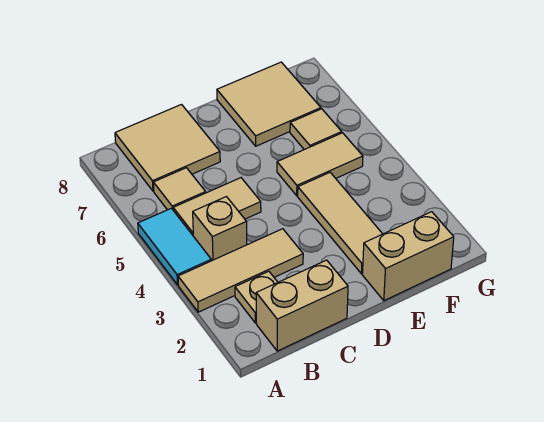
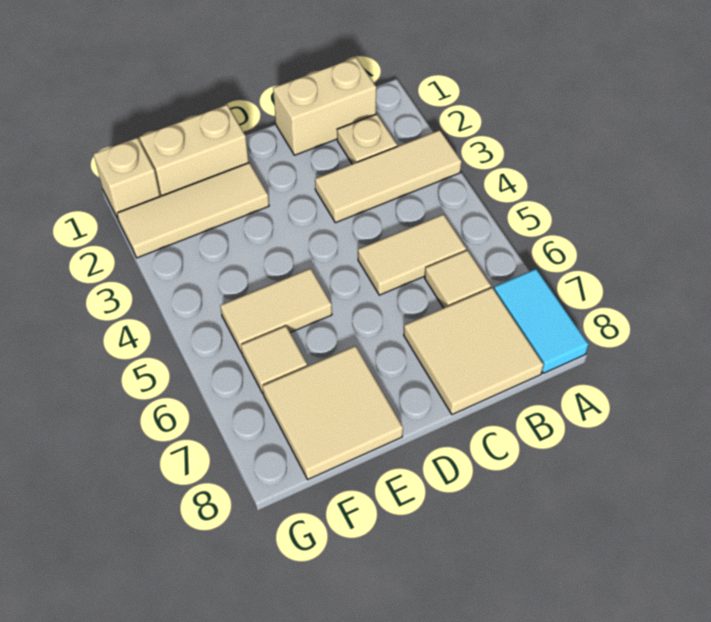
cyan 1x2 tile [138,208,211,285] -> cyan 1x2 tile moved to [494,269,588,373]
tan 1x1 brick [193,197,247,261] -> tan 1x1 brick moved to [94,138,160,221]
tan 1x3 tile [298,173,382,274] -> tan 1x3 tile turned to [117,163,269,258]

